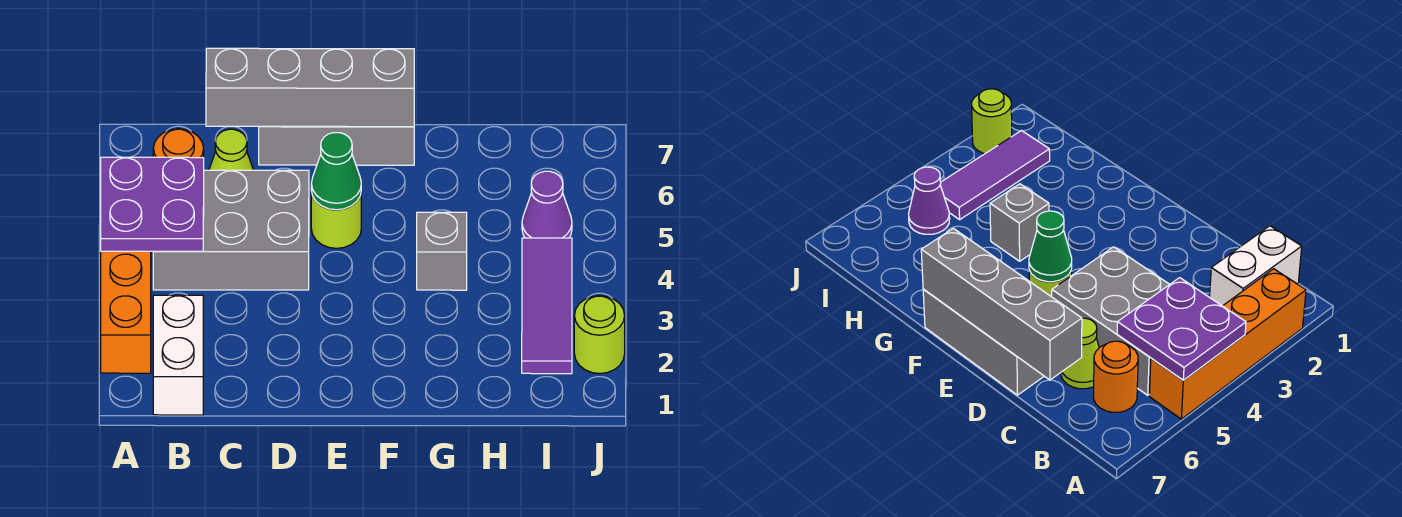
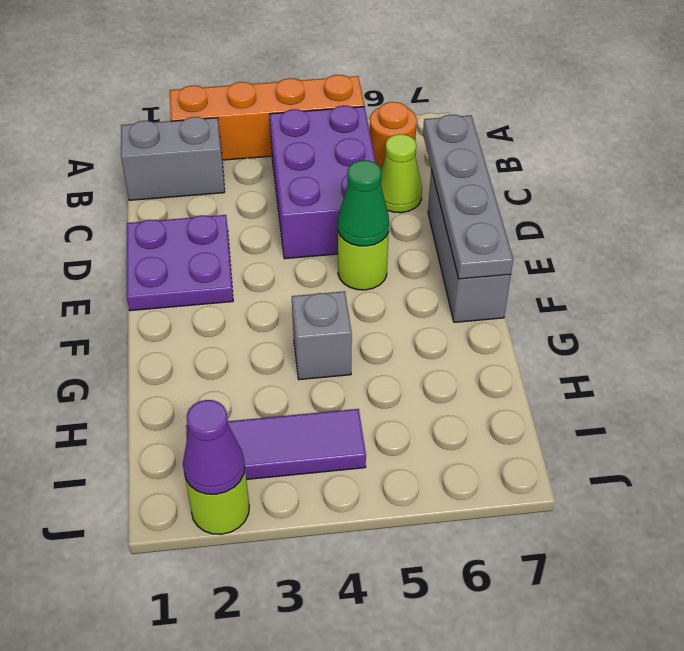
purple 2x2 plate [101,157,204,252] -> purple 2x2 plate moved to [127,215,233,311]
white 1x2 brick [153,295,203,415] -> grey 1x2 brick [121,117,225,200]
grey 2x3 brick [153,170,309,290] -> purple 2x3 brick [270,106,376,259]
grey 1x4 brick [206,48,414,127] -> grey 1x4 plate [423,115,513,279]
purple 1x1 cone [522,171,572,238] -> purple 1x1 cone moved to [183,400,245,494]

